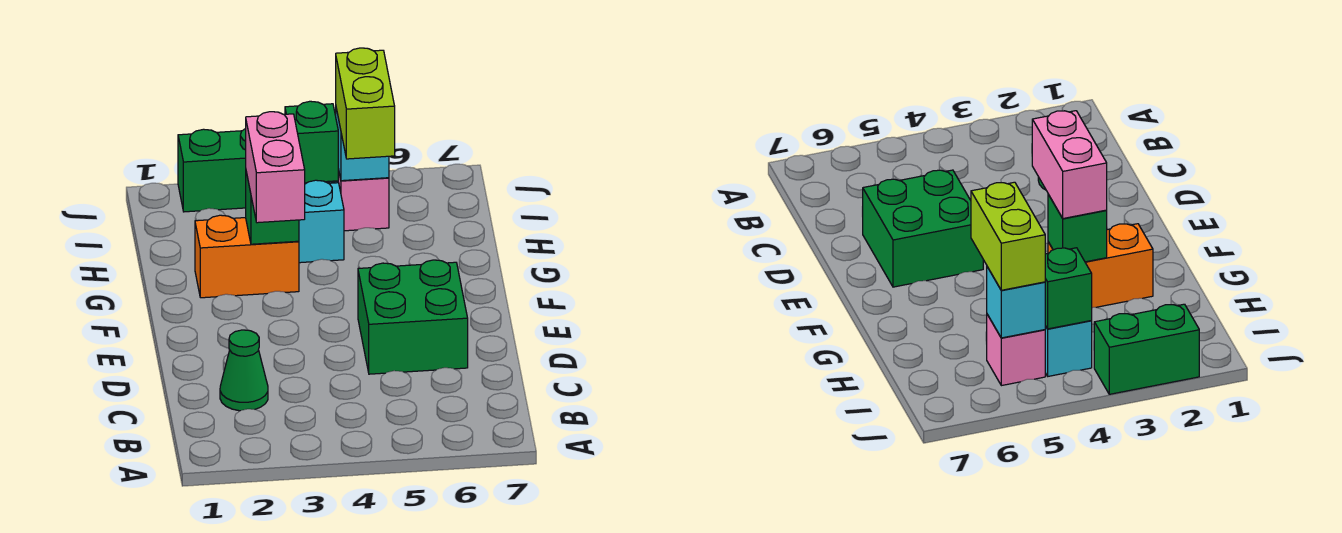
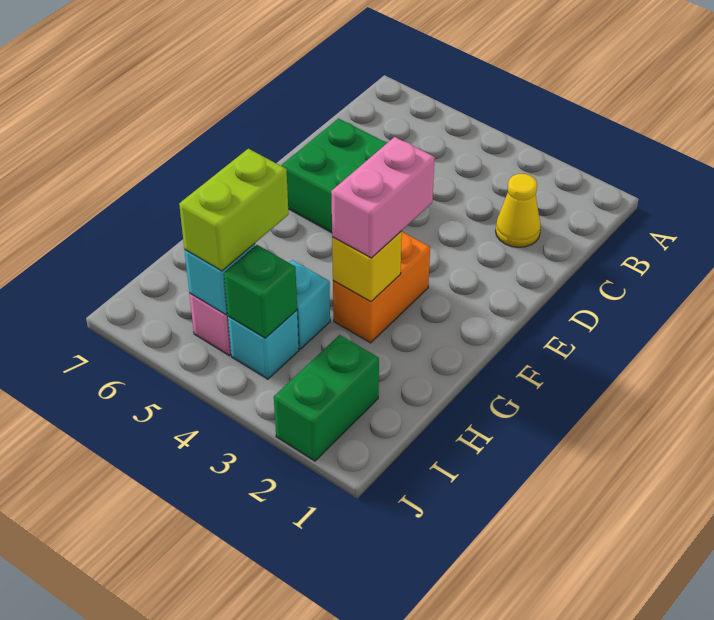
green 1x1 cone [220,330,268,411] -> yellow 1x1 cone [496,174,541,247]
orange 1x2 brick [195,215,299,298] -> orange 1x2 brick turned to [333,232,430,343]
green 1x1 brick [246,172,299,244] -> yellow 1x1 brick [332,231,402,302]
green 1x2 brick [178,129,246,212] -> green 1x2 brick turned to [274,335,379,461]

